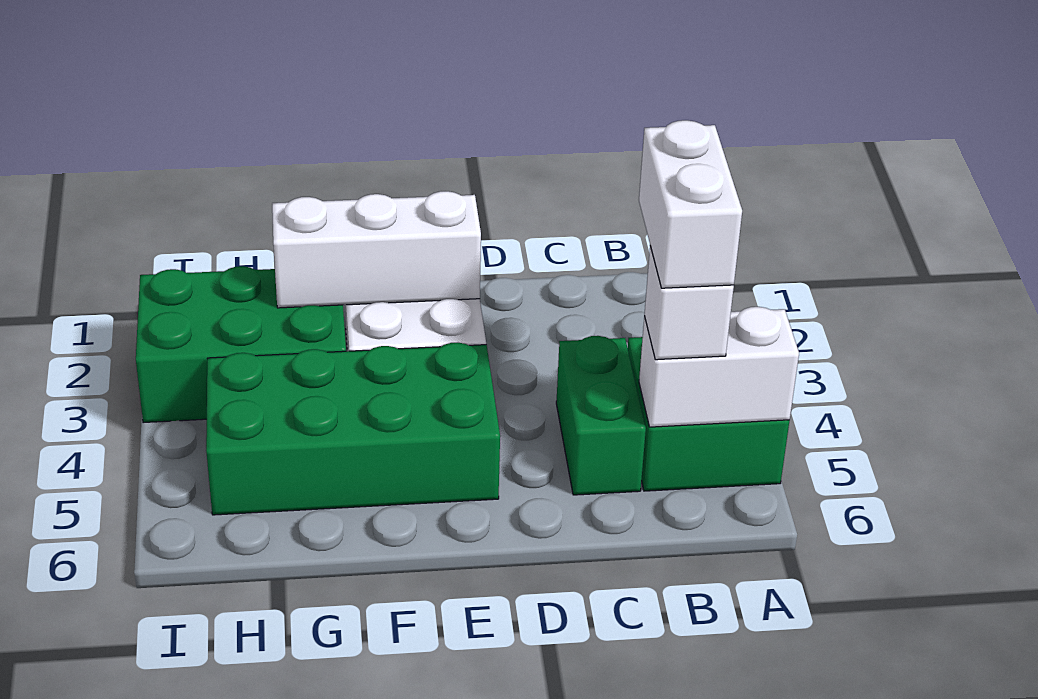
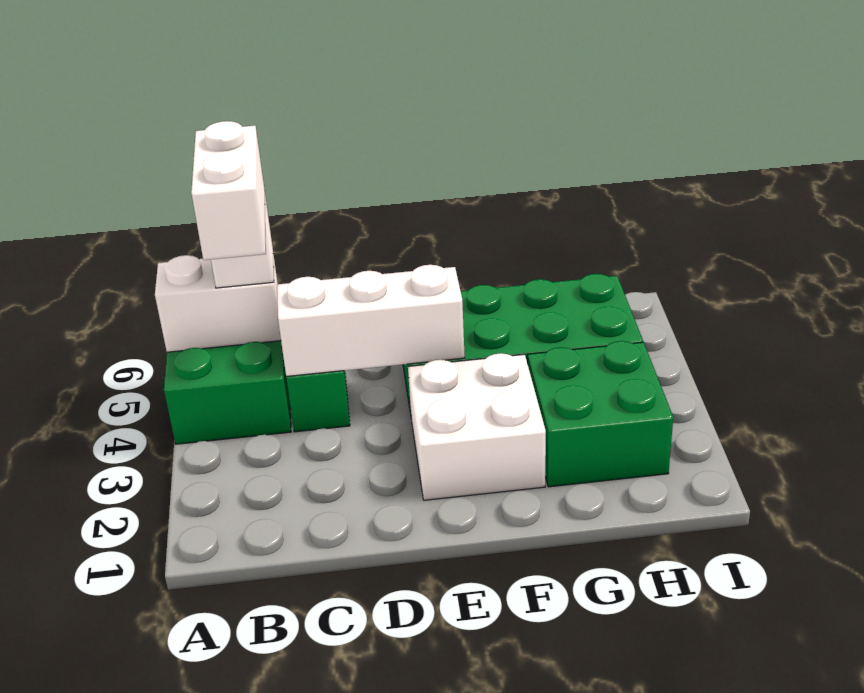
white 1x3 brick [272,191,481,308] -> white 1x3 brick moved to [277,265,465,376]
green 2x3 brick [136,266,346,423] -> green 2x2 brick [528,341,673,487]

